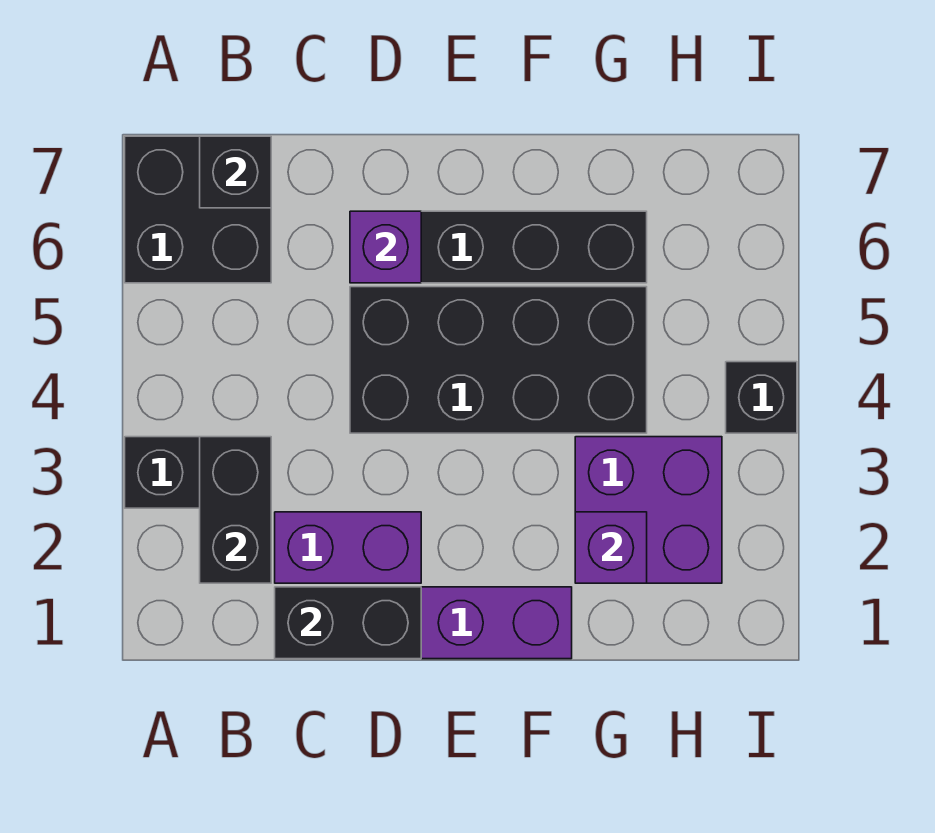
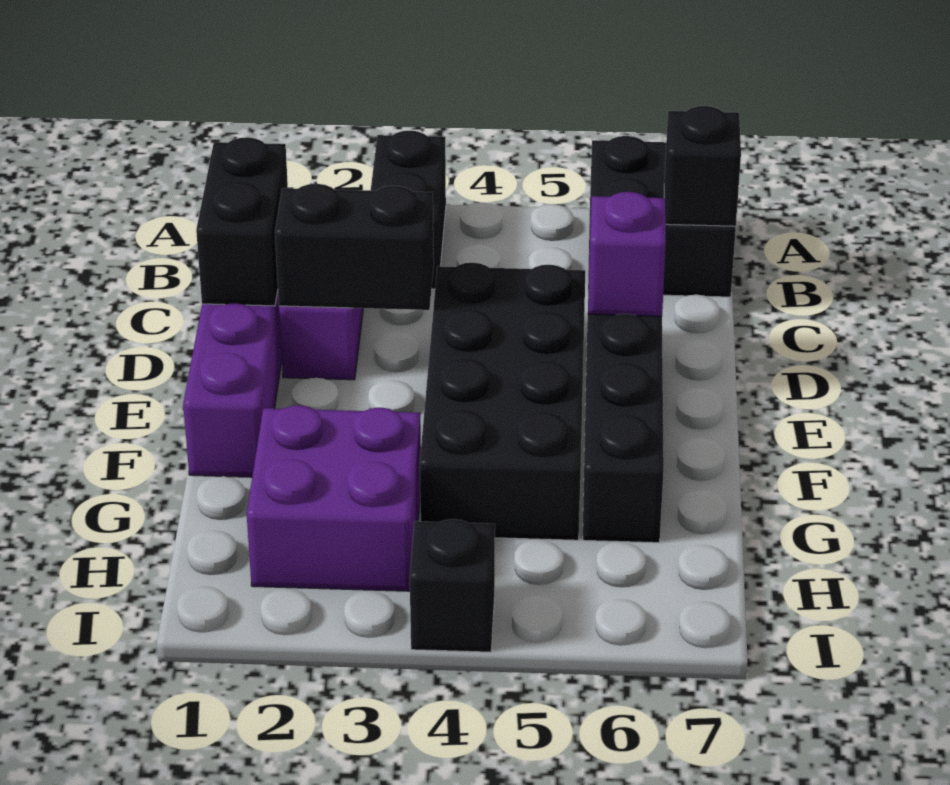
black 1x2 brick [200,437,271,583] -> black 1x2 brick moved to [275,184,434,310]
purple 1x1 brick [575,512,647,583] -> none

